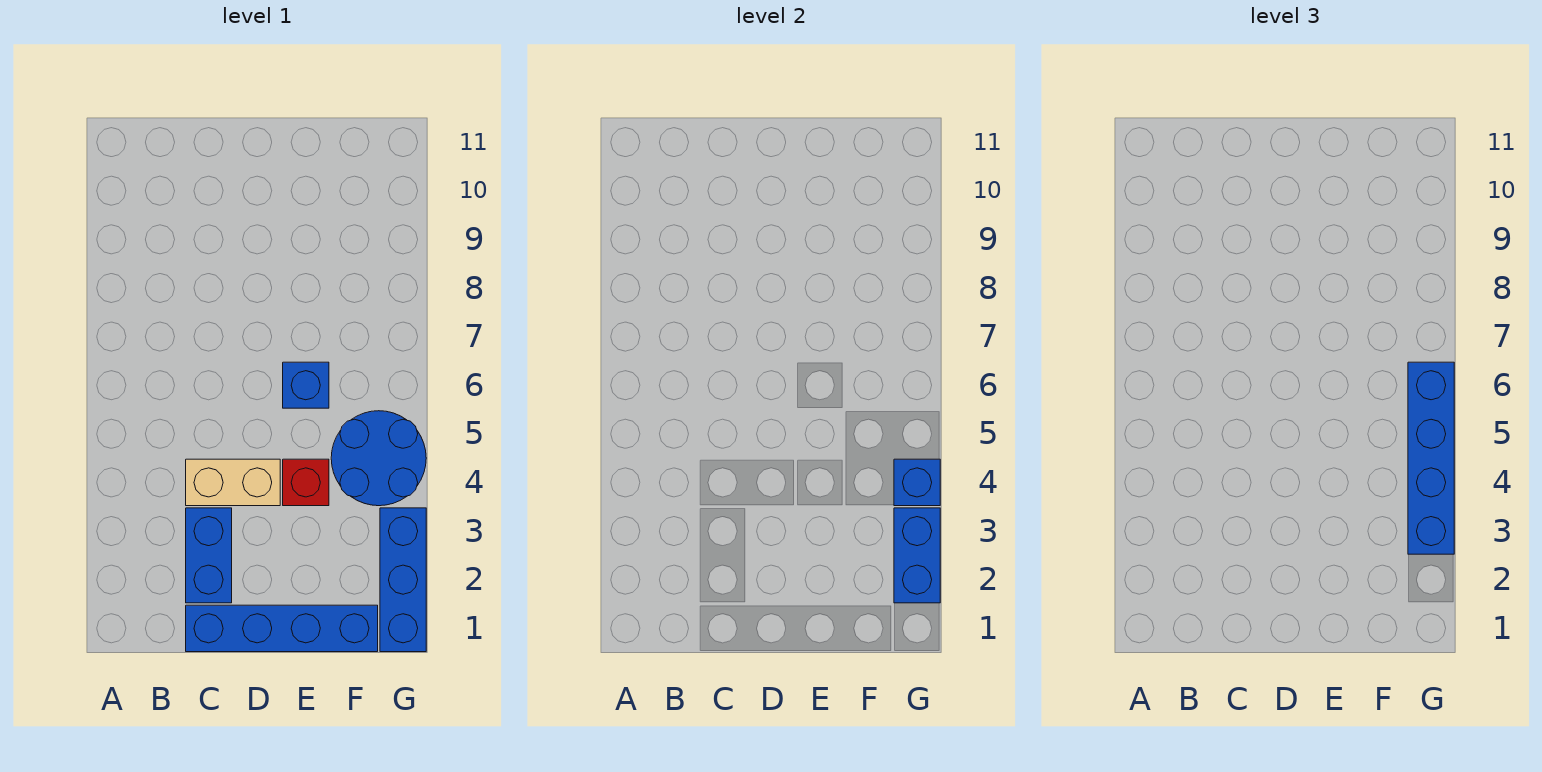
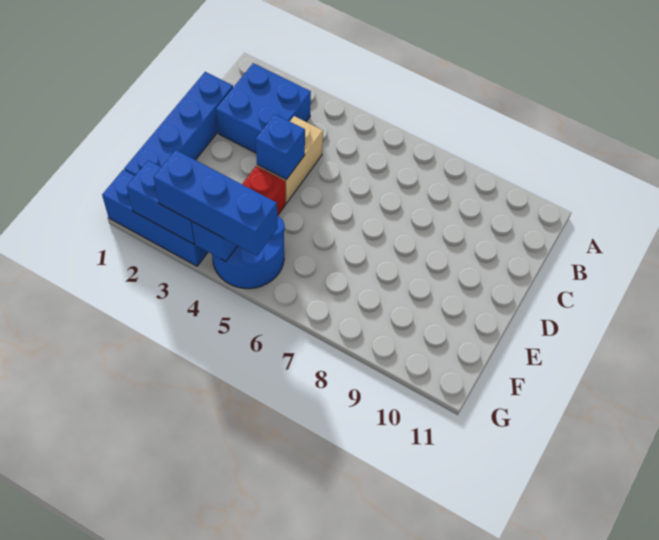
blue 1x2 brick [186,508,232,603] -> blue 2x2 brick [216,63,311,153]
blue 1x1 brick [283,362,329,408] -> blue 1x1 brick moved to [256,114,305,180]
blue 1x4 brick [1408,362,1454,554] -> blue 1x3 brick [154,150,278,256]

